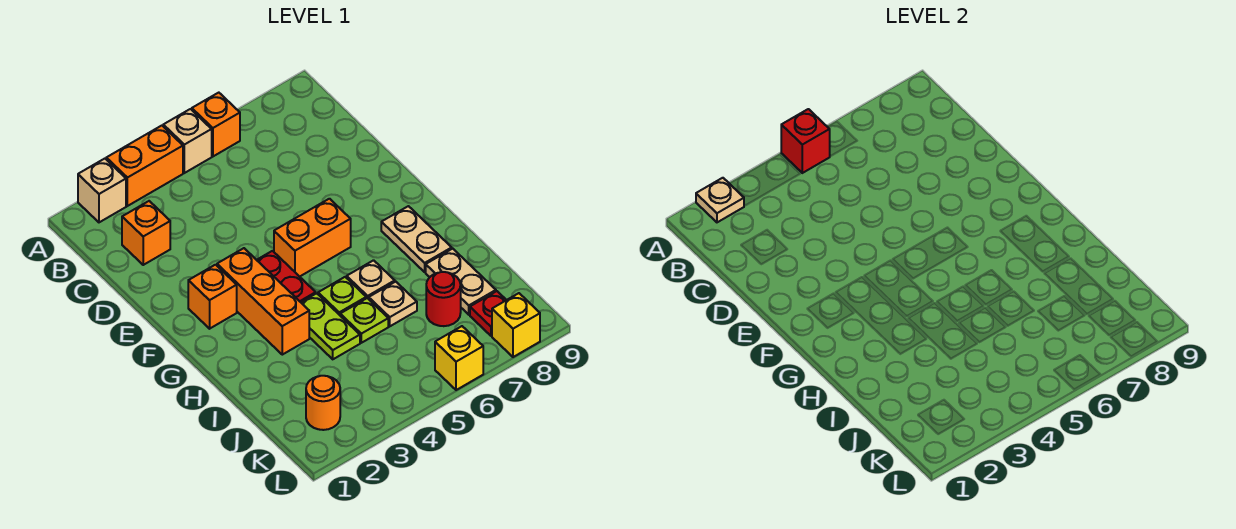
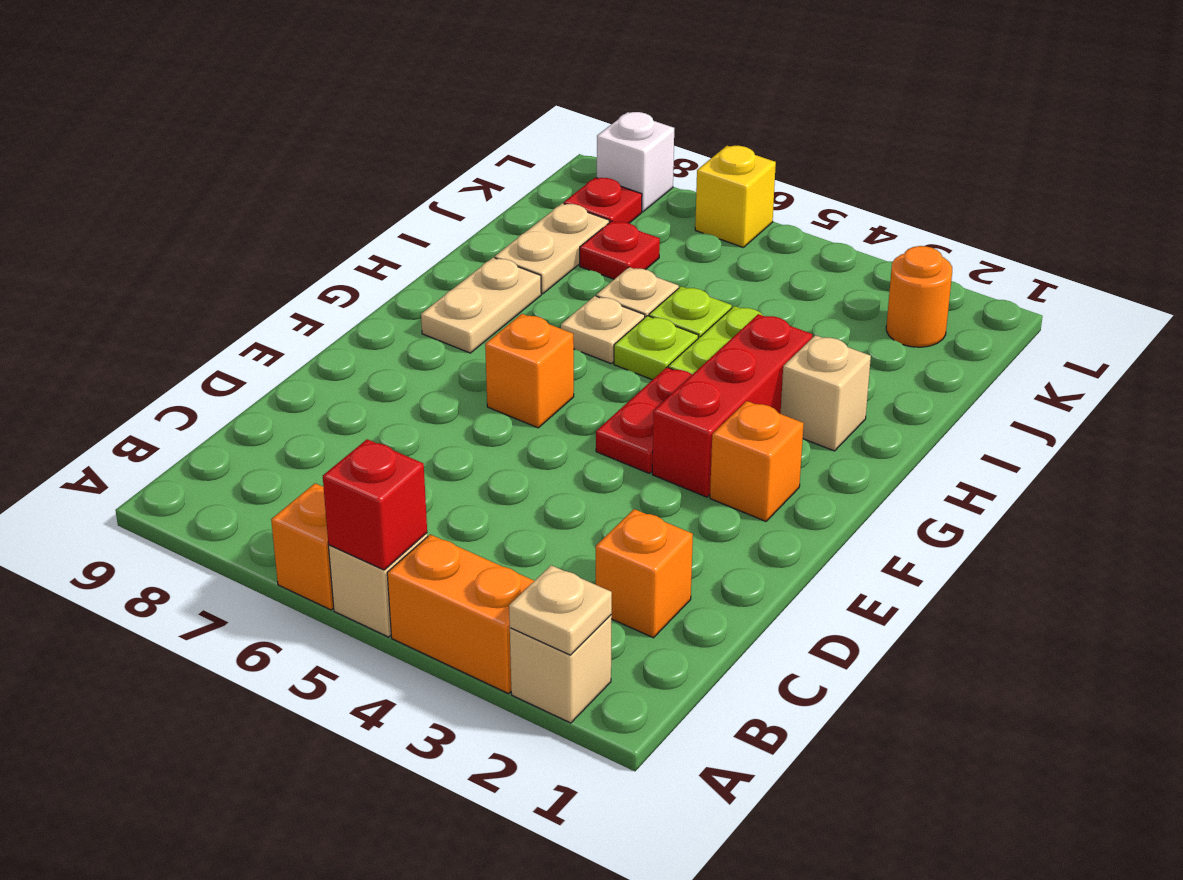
orange 1x3 brick [217,248,309,355] -> red 1x3 brick [652,314,812,497]
orange 1x2 brick [274,199,351,277] -> orange 1x1 brick [485,314,574,428]
none -> tan 1x1 brick [781,335,871,451]
red 1x1 round brick [426,272,461,326] -> red 1x1 plate [580,221,660,279]
yellow 1x1 brick [492,293,540,357] -> white 1x1 brick [597,112,674,212]

